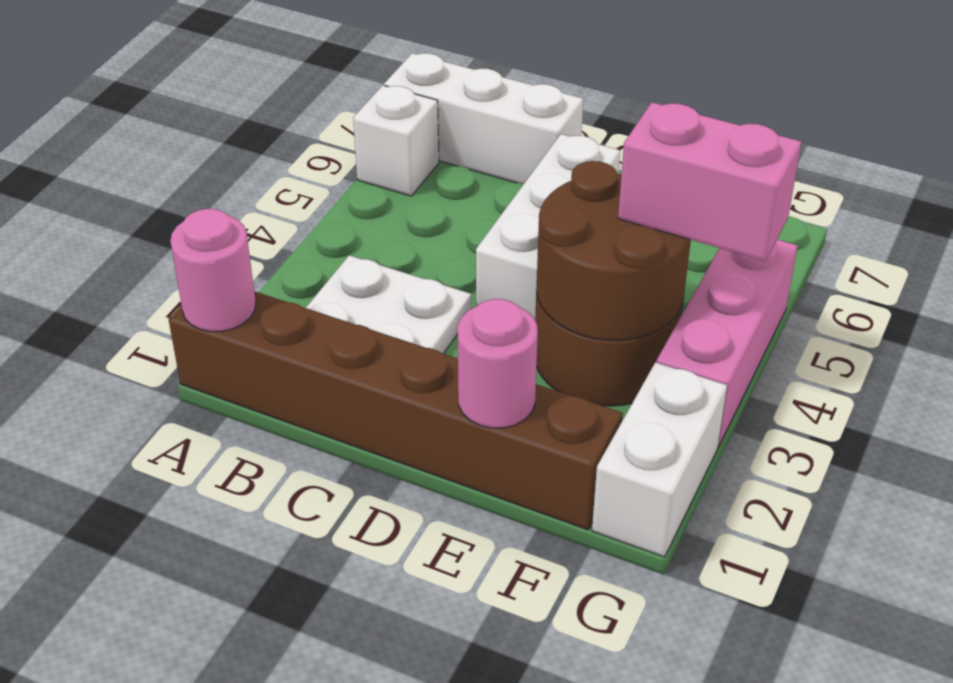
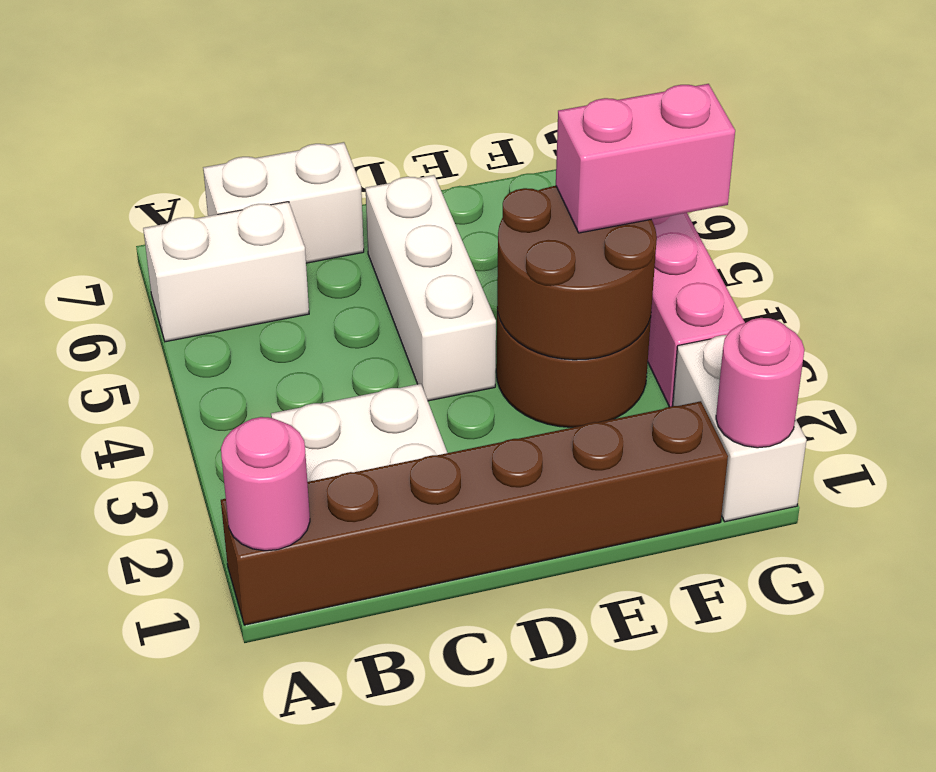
white 1x1 brick [353,85,439,196] -> white 1x2 brick [143,202,309,342]
white 1x3 brick [384,53,583,184] -> white 1x2 brick [203,142,364,263]
pink 1x1 round brick [457,299,538,428] -> pink 1x1 round brick moved to [716,318,804,448]

